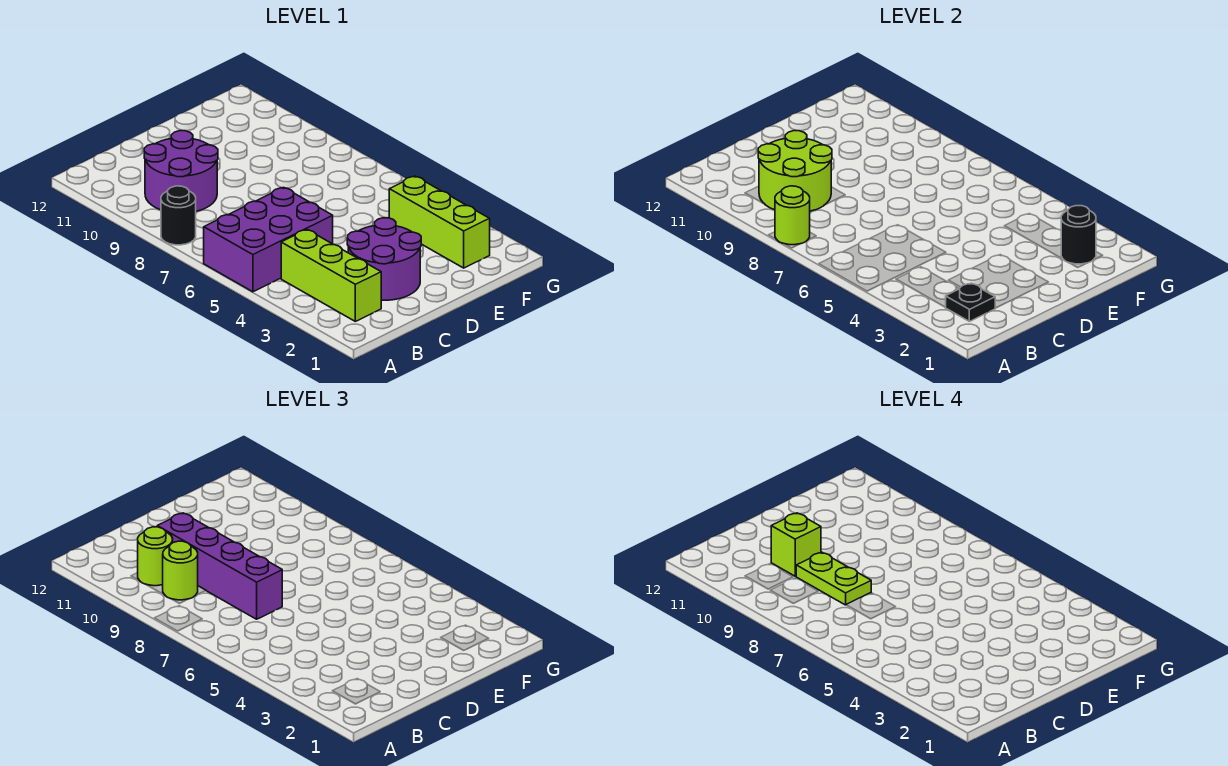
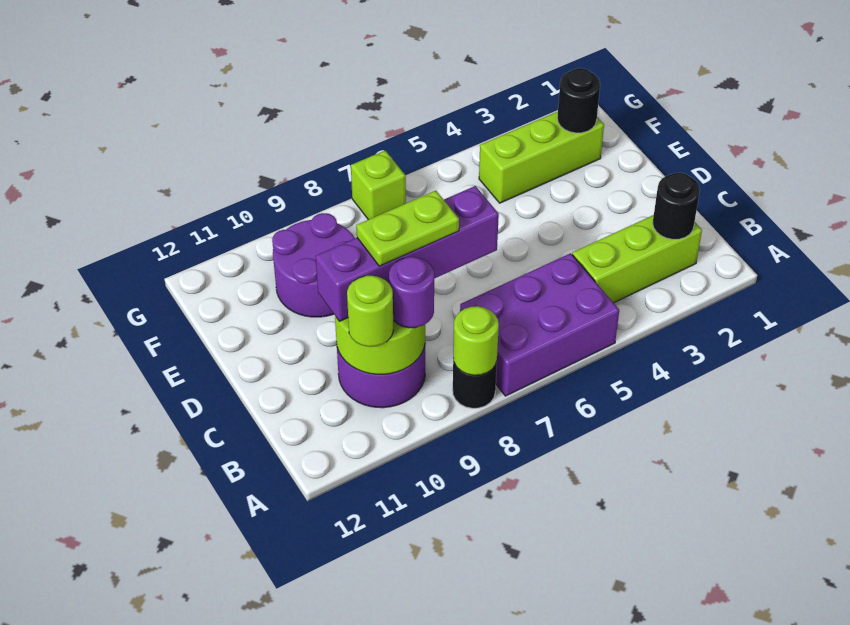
purple 2x3 brick [204,187,333,292] -> purple 2x3 brick turned to [460,253,619,396]
black 1x1 plate [945,283,995,321] -> black 1x1 round brick [653,173,700,239]
lime 1x1 round brick [163,541,198,600] -> purple 1x1 round brick [389,257,434,328]
purple 2x2 round brick [347,218,421,300] -> purple 2x2 round brick moved to [272,213,355,317]
lime 1x1 brick [771,513,821,576] -> lime 1x1 brick moved to [351,150,406,220]

